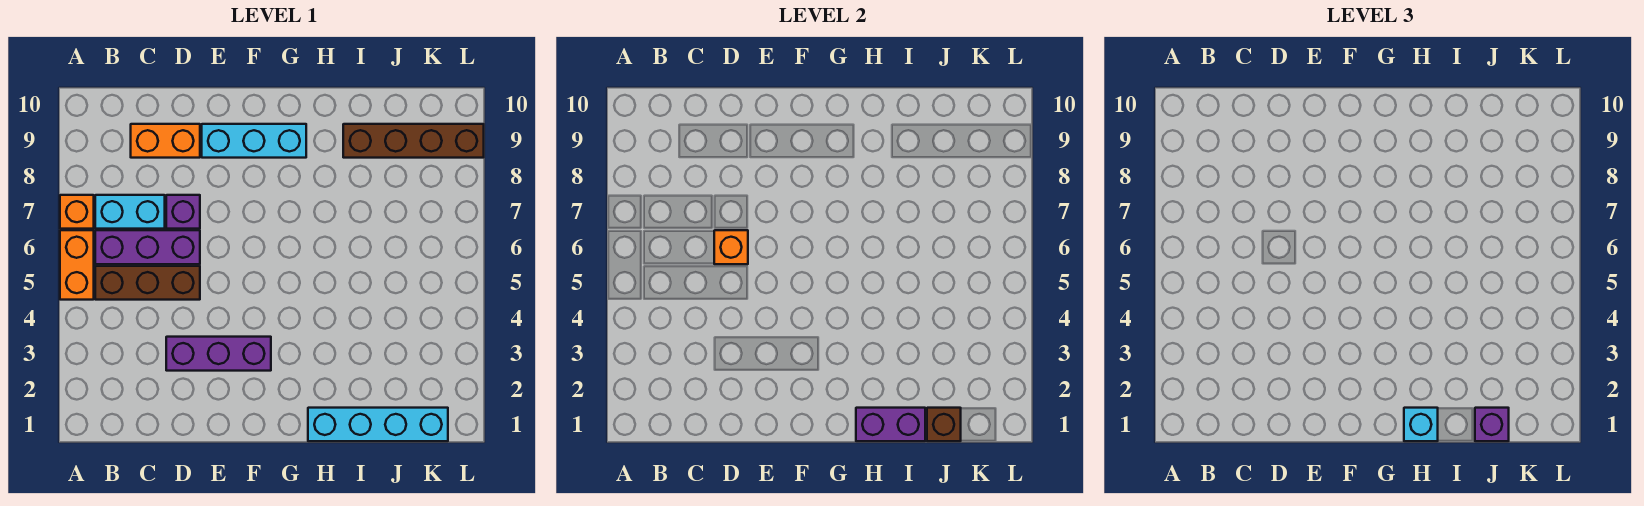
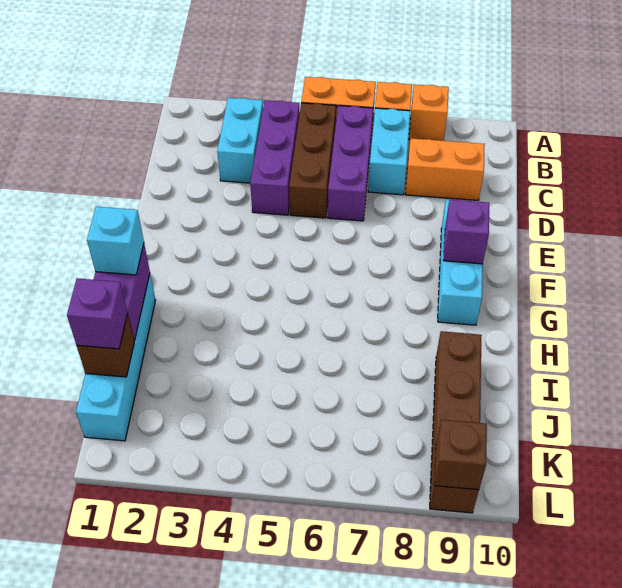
none -> cyan 1x2 brick [217,98,263,183]
orange 1x2 brick [131,124,200,158] -> orange 1x2 brick turned to [405,138,485,200]
purple 1x3 brick [166,337,271,371] -> purple 1x3 brick moved to [250,100,300,215]
orange 1x1 brick [714,230,748,264] -> orange 1x1 brick moved to [409,85,449,141]
purple 1x1 brick [166,195,200,229] -> purple 1x1 brick moved to [443,200,489,264]
none -> brown 1x1 brick [434,420,487,490]

